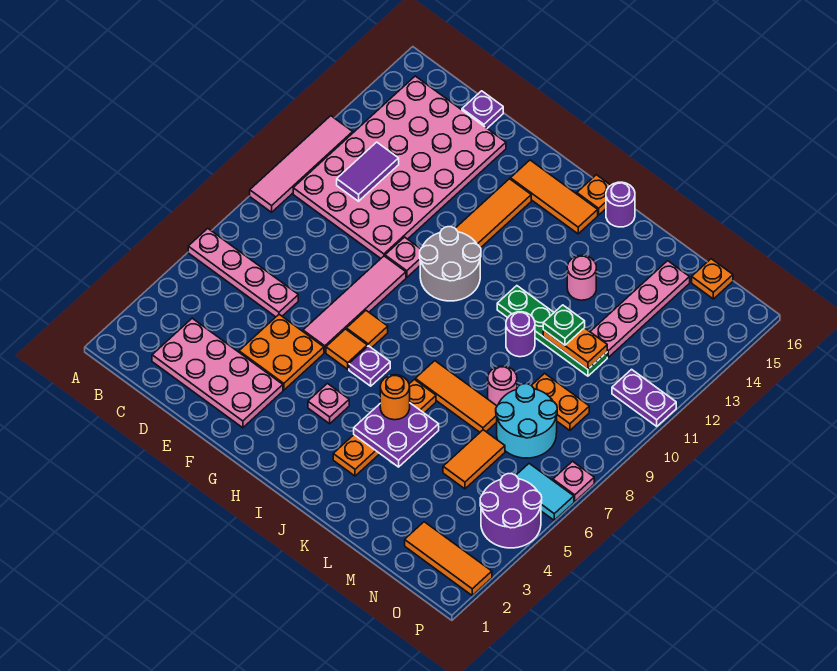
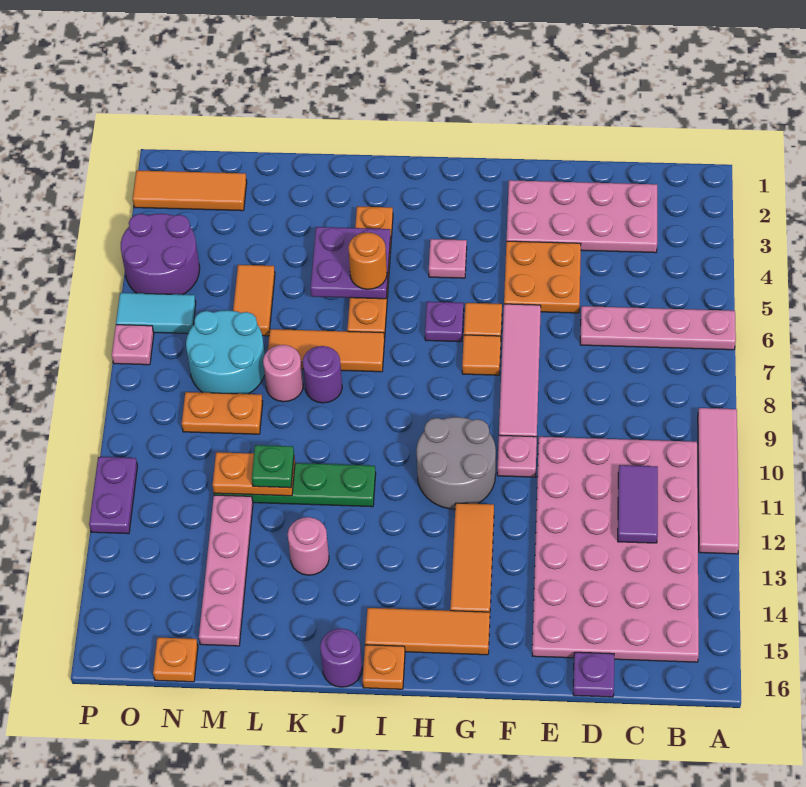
purple 1x1 round brick [506,312,535,357] -> purple 1x1 round brick moved to [303,346,342,403]
purple 1x2 plate [612,369,676,426] -> purple 1x2 plate turned to [89,457,137,534]

